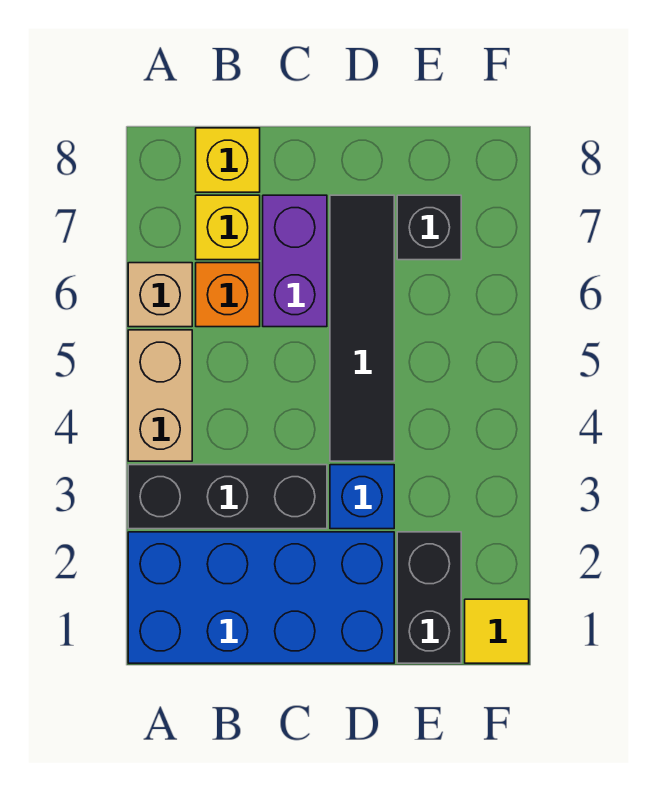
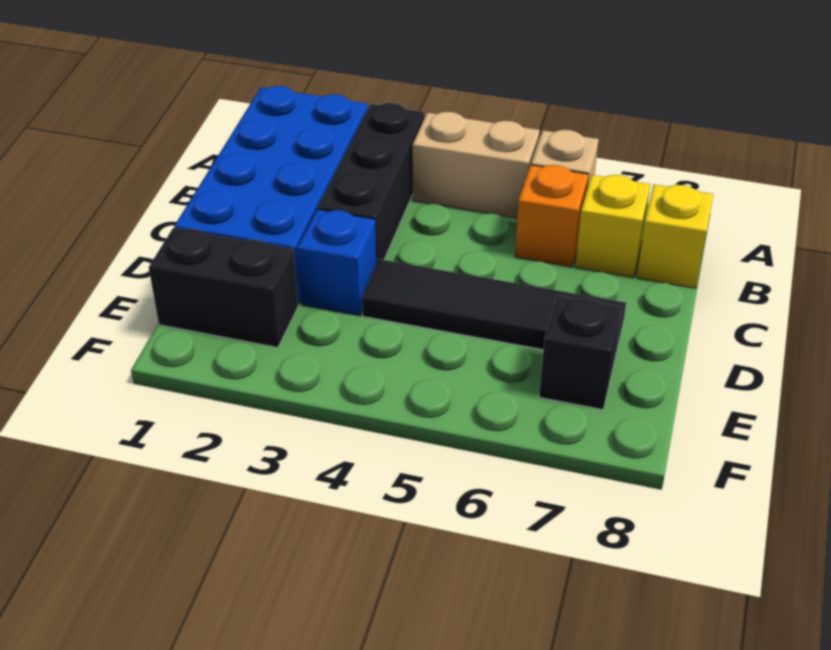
purple 1x2 brick [263,195,327,327] -> none
yellow 1x1 tile [465,599,529,663] -> none

